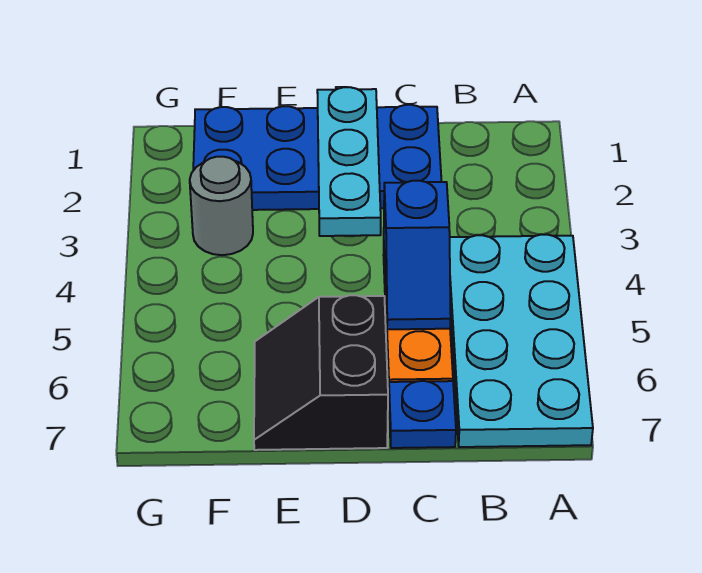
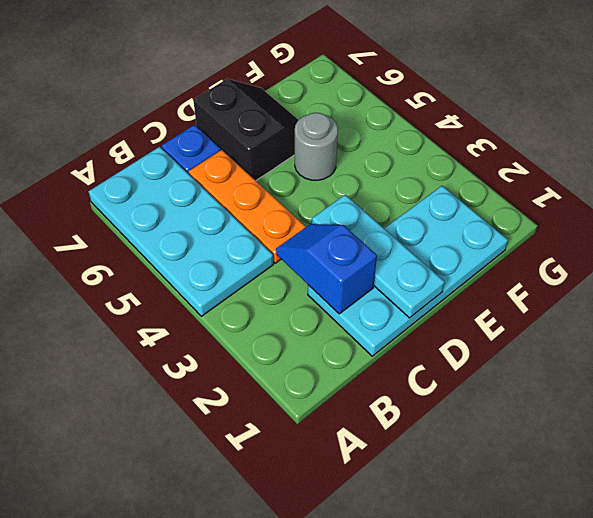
blue 2x4 plate [193,105,442,210] -> cyan 2x4 plate [308,186,508,356]
blue 1x2 slope [384,181,451,329] -> blue 1x2 slope moved to [276,224,377,314]
grey 1x1 round brick [190,157,253,255] -> grey 1x1 round brick moved to [295,113,338,180]

